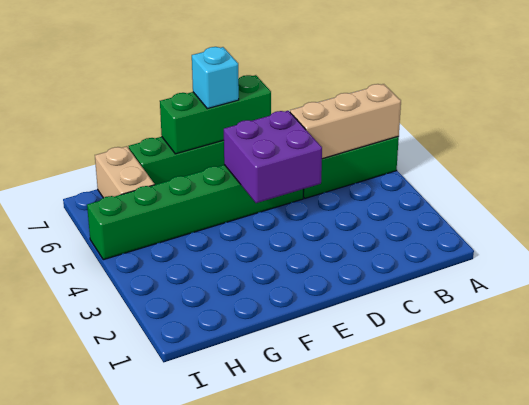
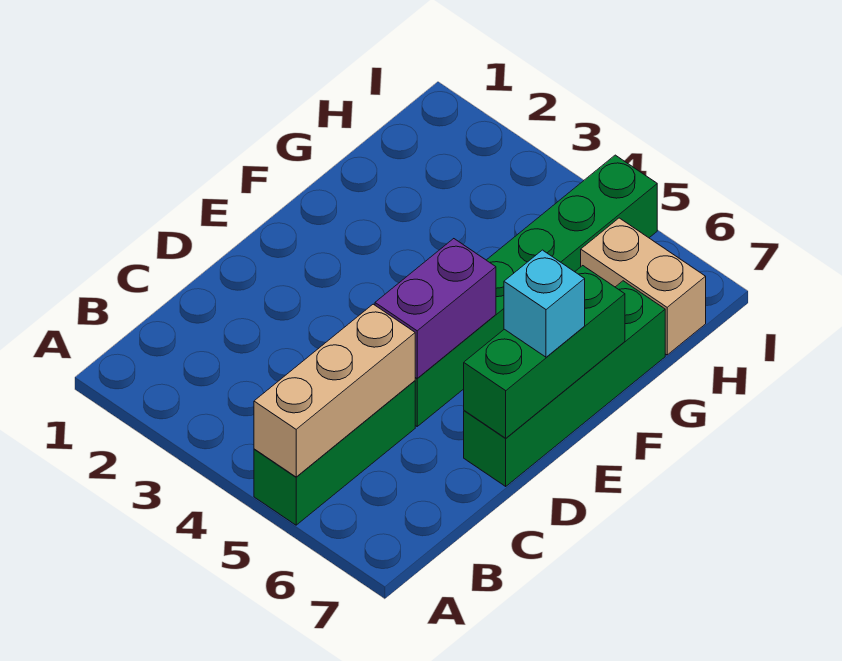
purple 2x2 brick [224,111,322,203] -> purple 1x2 brick [375,239,496,378]

